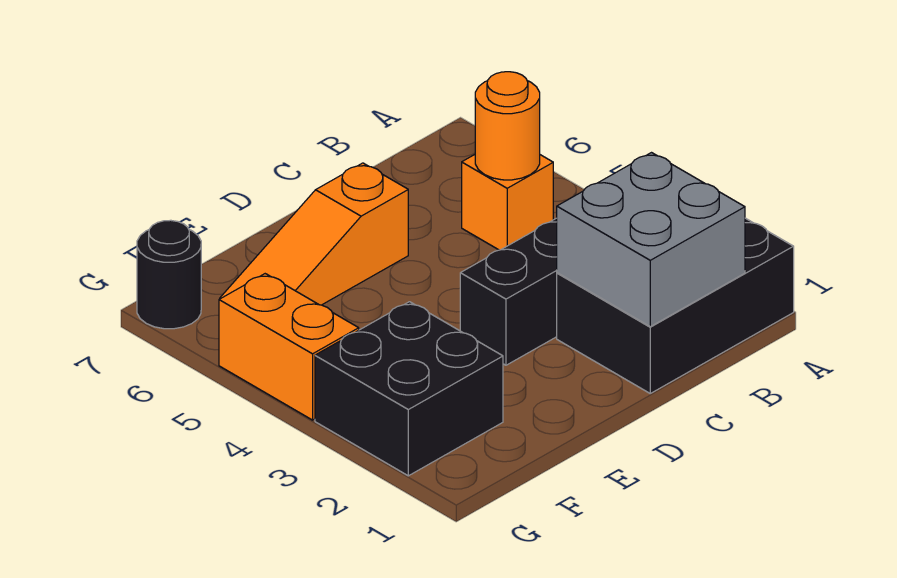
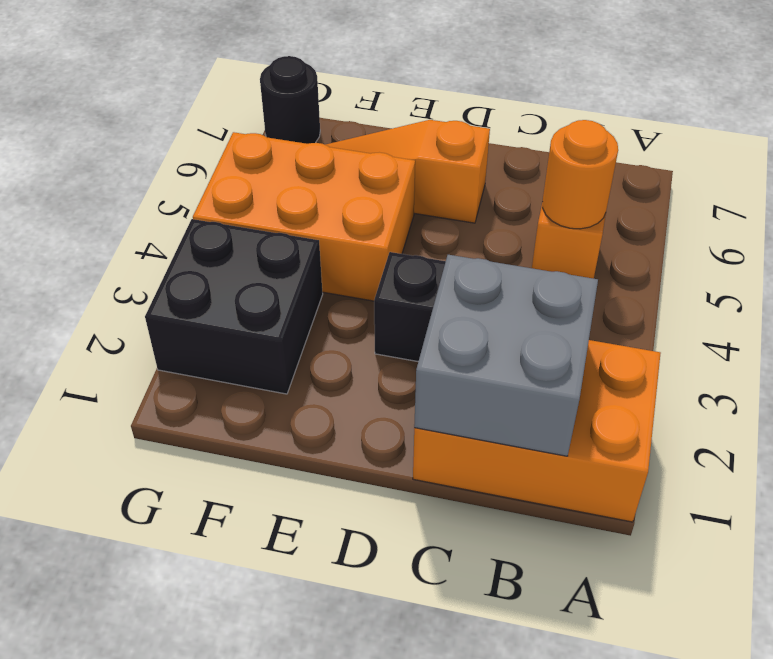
black 2x3 brick [557,218,794,393] -> orange 2x3 brick [413,340,661,522]
orange 1x2 brick [219,274,359,420] -> orange 2x3 brick [193,132,415,301]

